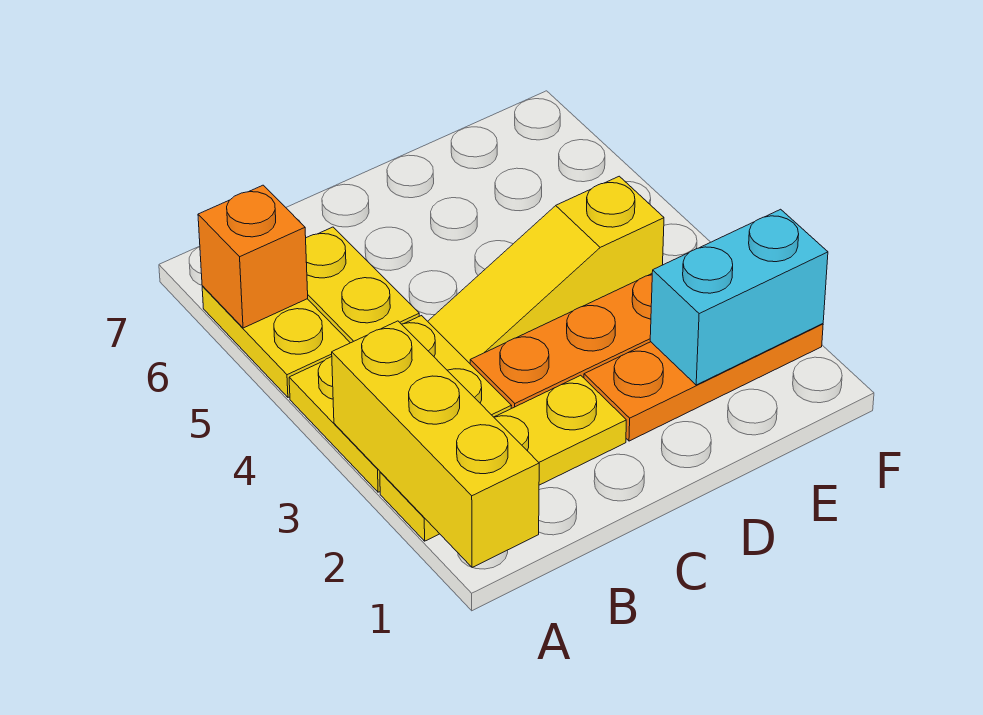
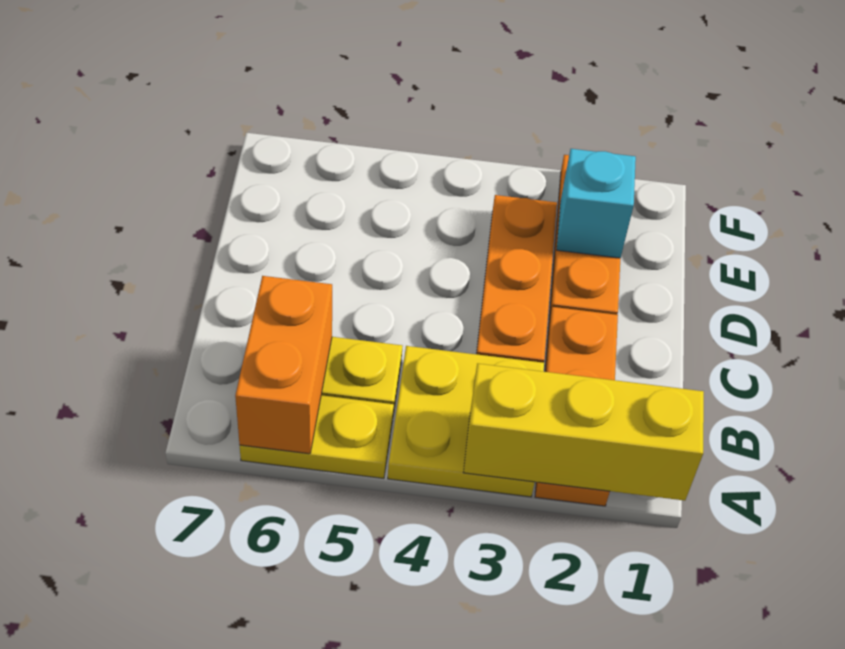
yellow 1x3 plate [380,375,626,541] -> orange 1x3 plate [535,307,618,506]
orange 1x1 brick [198,185,308,328] -> orange 1x2 brick [235,276,332,454]
yellow 1x3 slope [428,176,664,363] -> none
cyan 1x2 brick [650,209,828,385] -> cyan 1x1 brick [557,149,636,258]

